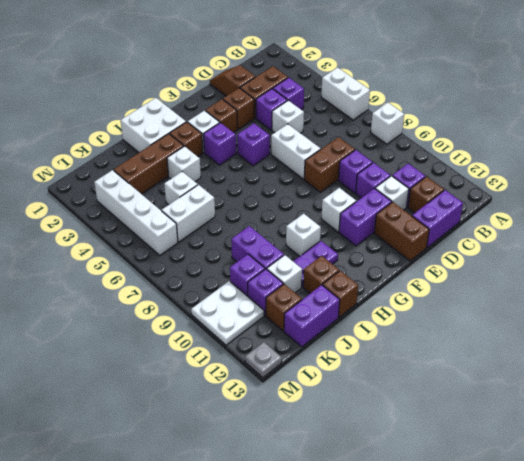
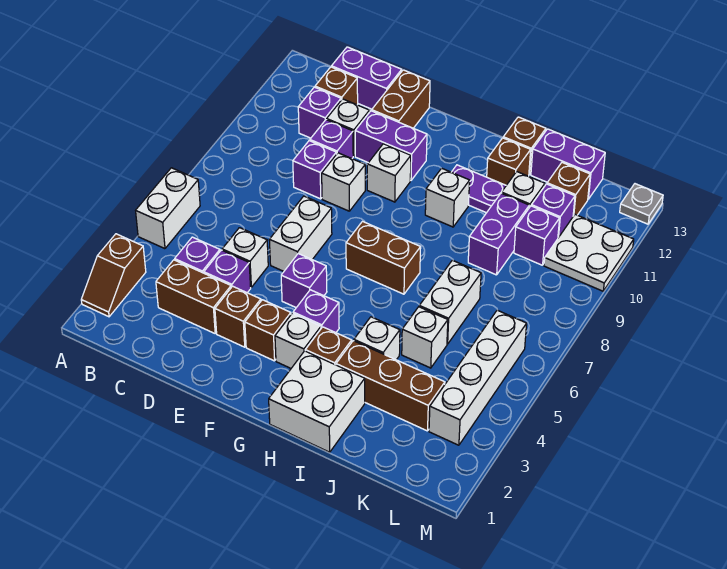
white 1x1 brick [371,103,404,144] -> white 1x1 brick moved to [322,153,365,211]
brown 1x2 slope [210,65,255,96] -> brown 1x2 slope moved to [81,234,146,317]
brown 1x2 brick [304,137,355,192] -> brown 1x2 brick moved to [346,222,421,294]
white 1x2 brick [162,185,215,242] -> white 1x2 brick turned to [419,260,481,344]

